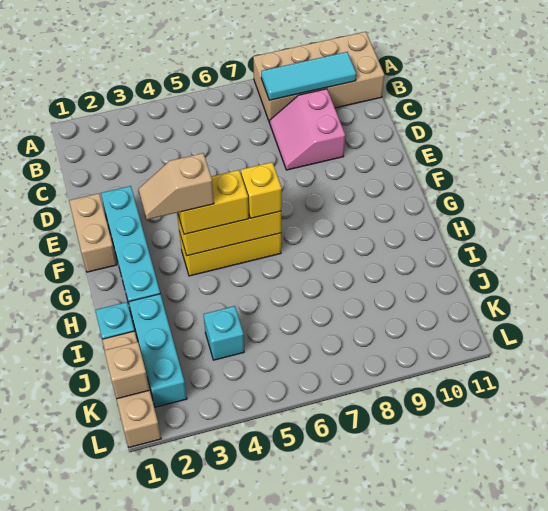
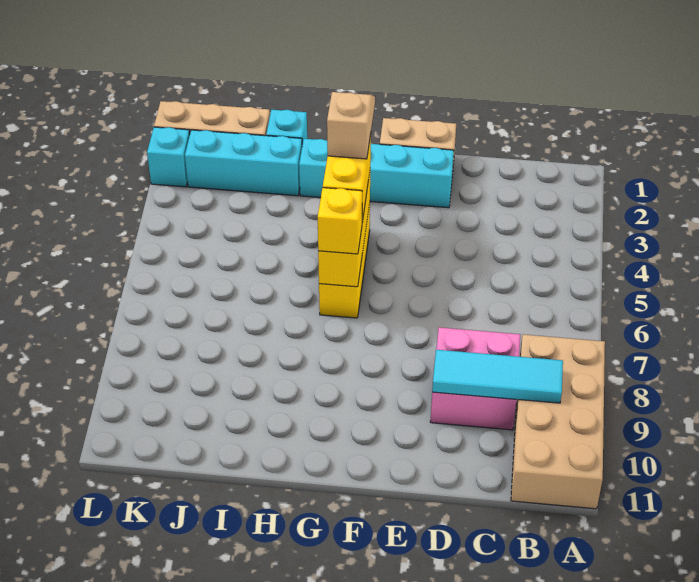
cyan 1x3 tile [261,52,356,100] -> cyan 1x3 tile turned to [432,350,563,403]
pink 2x2 slope [270,89,345,170] -> pink 2x2 brick [430,327,520,430]
cyan 1x1 brick [204,306,244,360] -> cyan 1x1 brick moved to [147,127,190,187]
tan 1x1 brick [104,342,150,399] -> none

